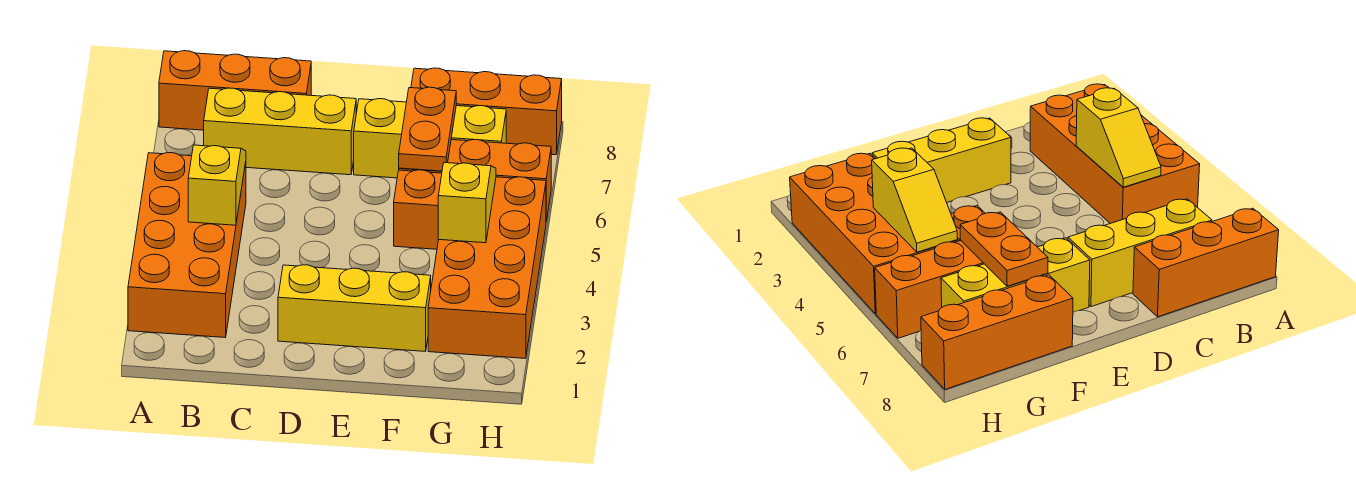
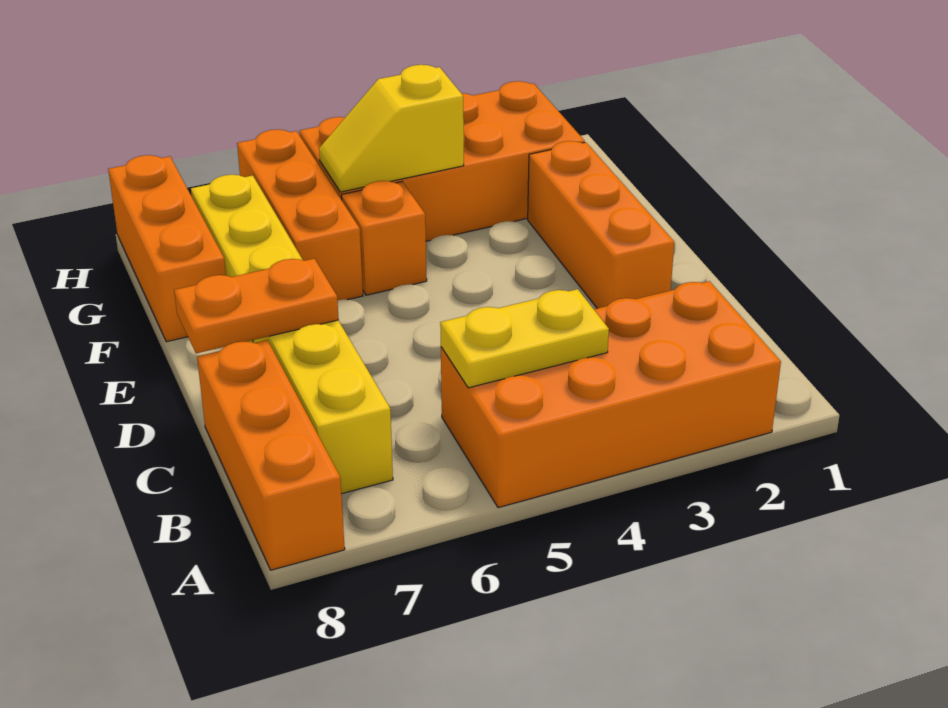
yellow 1x2 slope [188,145,246,225] -> yellow 1x2 plate [440,289,609,388]
yellow 1x3 brick [278,265,431,351] -> orange 1x3 brick [528,141,674,308]
orange 1x2 plate [399,87,456,171] -> orange 1x2 plate moved to [174,259,339,353]

